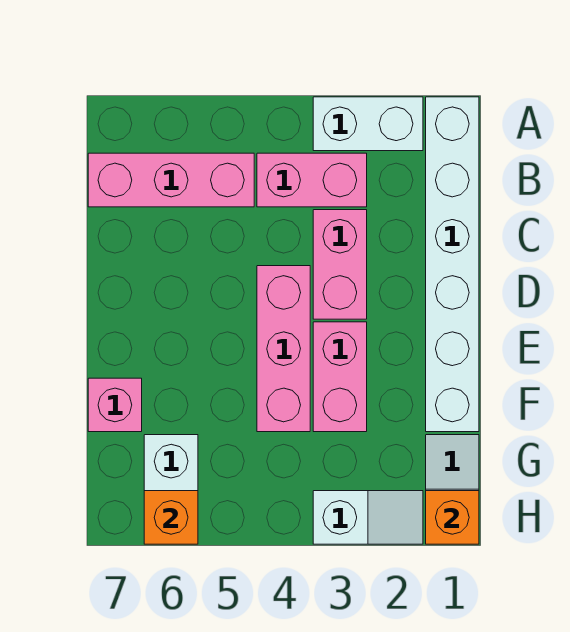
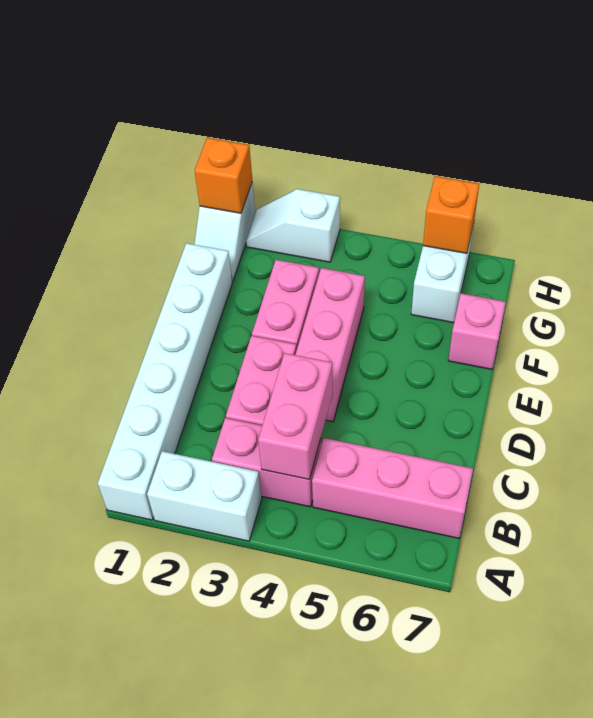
none -> pink 1x2 brick [258,353,333,479]

